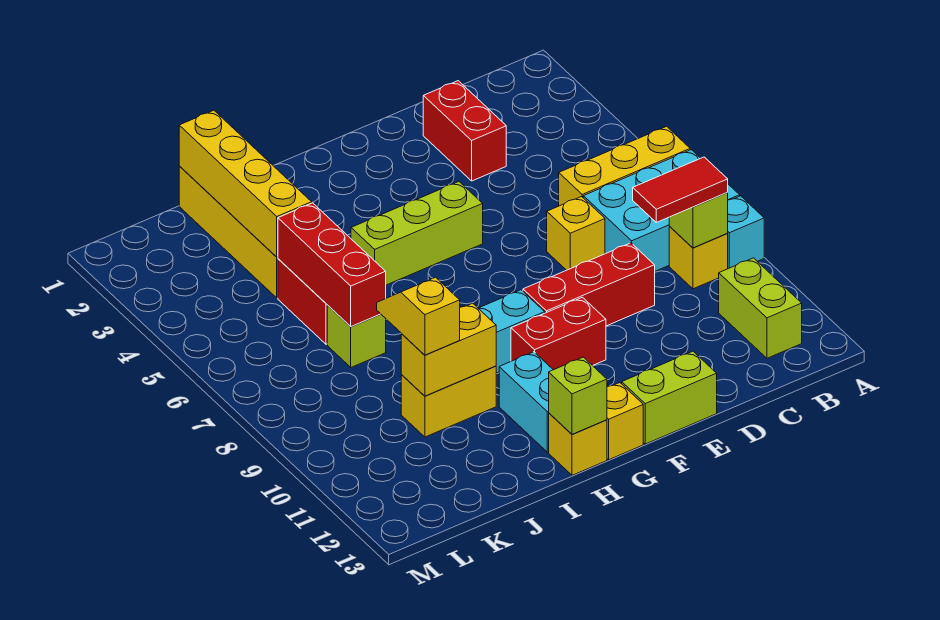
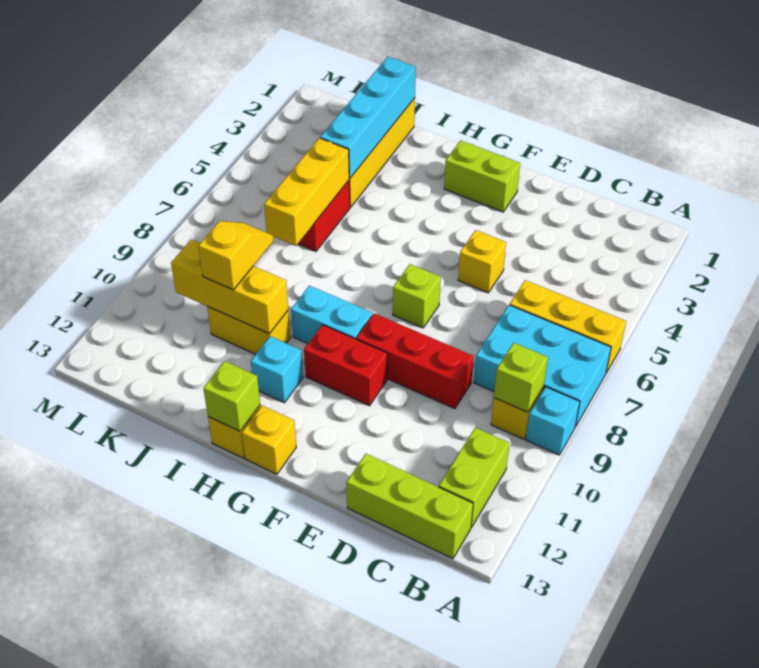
red 1x2 tile [633,157,728,222] -> none
red 1x2 brick [423,81,506,181] -> none
yellow 1x1 brick [547,197,605,270] -> yellow 1x1 brick moved to [458,230,506,293]
lime 1x2 brick [622,351,717,444] -> lime 1x2 brick moved to [444,140,520,212]
lime 1x3 brick [351,182,483,285] -> lime 1x3 brick moved to [346,454,473,559]
cyan 1x2 brick [499,352,553,452] -> cyan 1x1 brick [251,336,303,403]
yellow 1x2 brick [401,303,496,396] -> yellow 1x3 brick [171,239,288,334]
yellow 1x4 brick [179,110,312,257] -> cyan 1x4 brick [320,57,416,178]
red 1x3 brick [278,203,386,326] -> yellow 1x3 brick [264,138,349,246]
lime 1x1 brick [327,305,386,367] -> lime 1x1 brick moved to [393,264,441,328]

